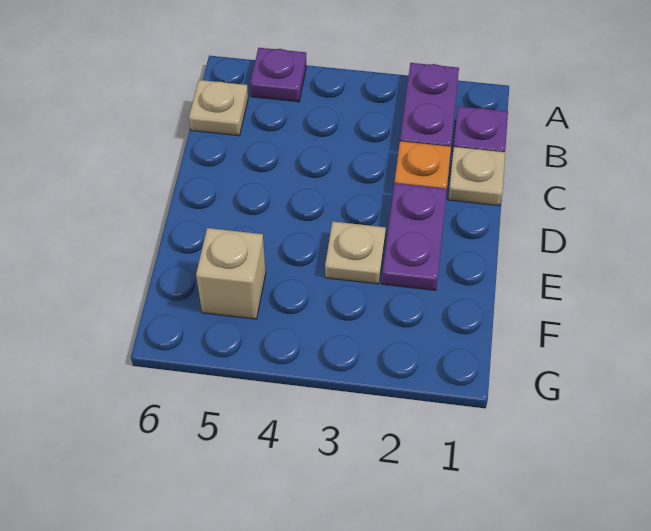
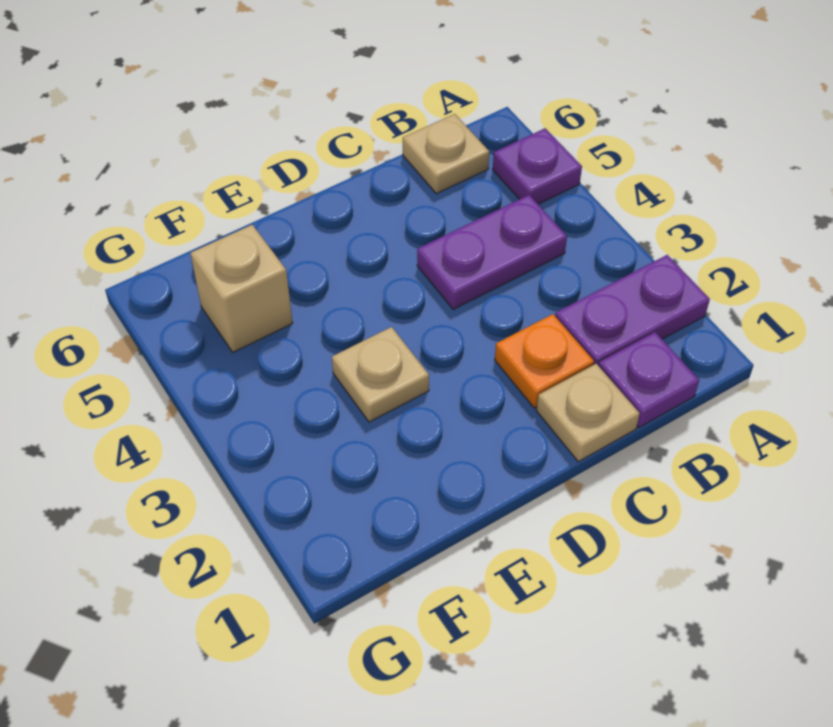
purple 1x2 plate [382,183,447,290] -> purple 1x2 plate moved to [417,195,567,310]

